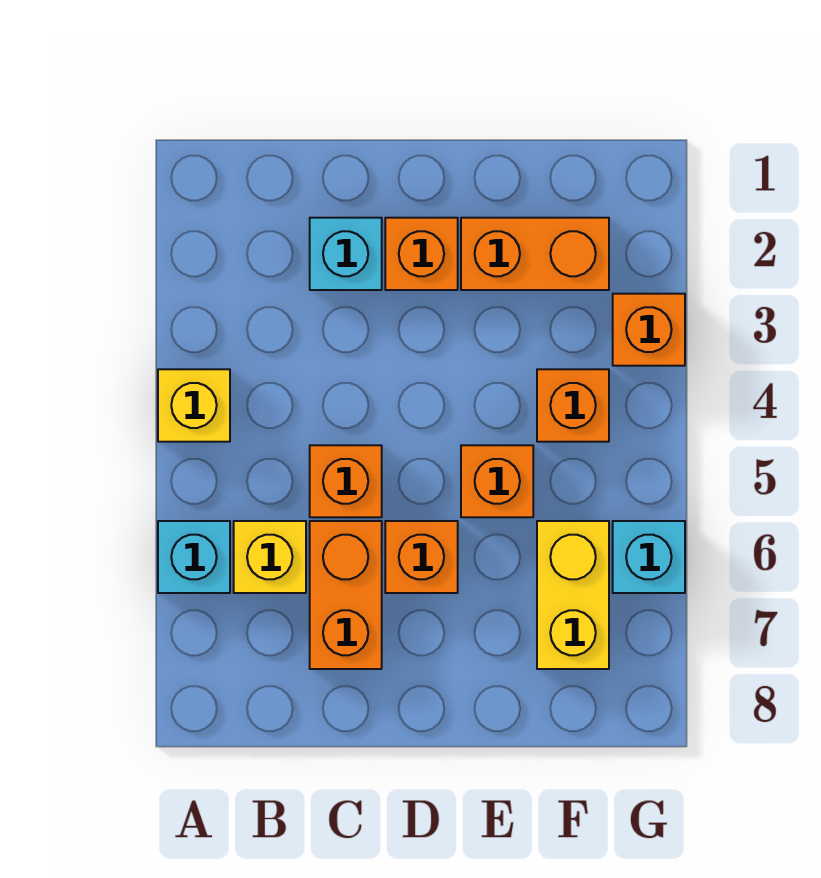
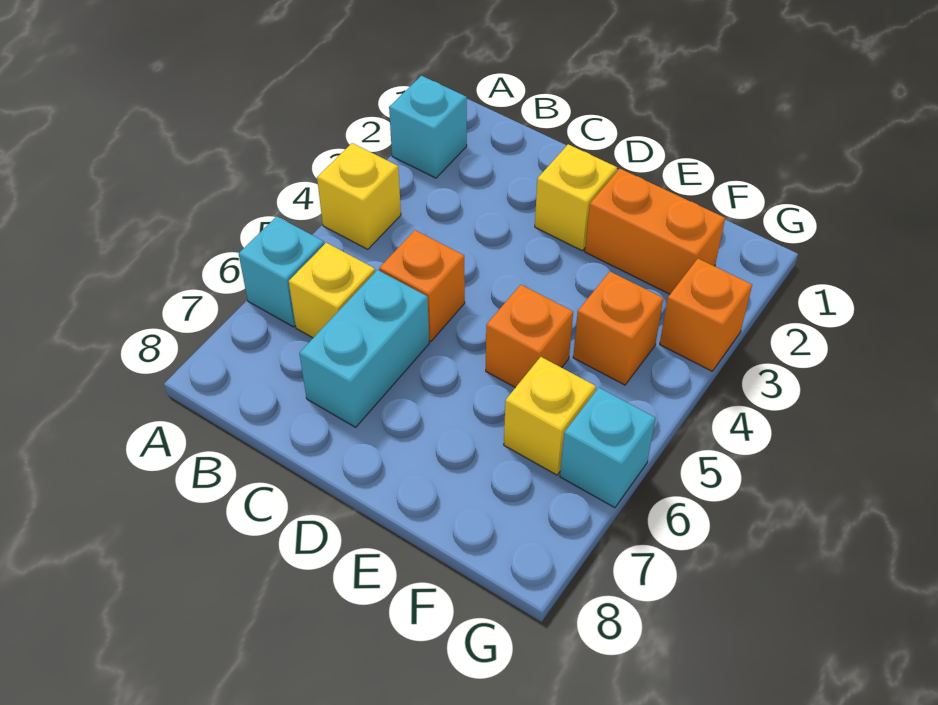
cyan 1x1 brick [310,218,382,290] -> cyan 1x1 brick moved to [389,76,467,178]
orange 1x2 brick [310,521,382,669] -> cyan 1x2 brick [299,270,429,427]
orange 1x1 brick [385,218,458,290] -> yellow 1x1 brick [535,144,617,251]
orange 1x1 brick [385,521,458,593] -> none
yellow 1x2 brick [537,521,609,669] -> yellow 1x1 brick [504,357,596,475]

